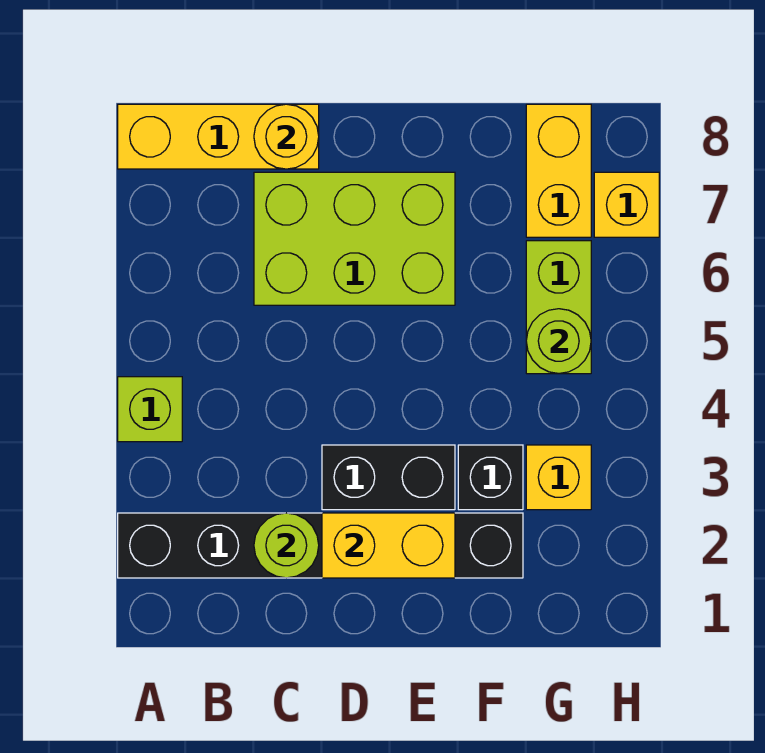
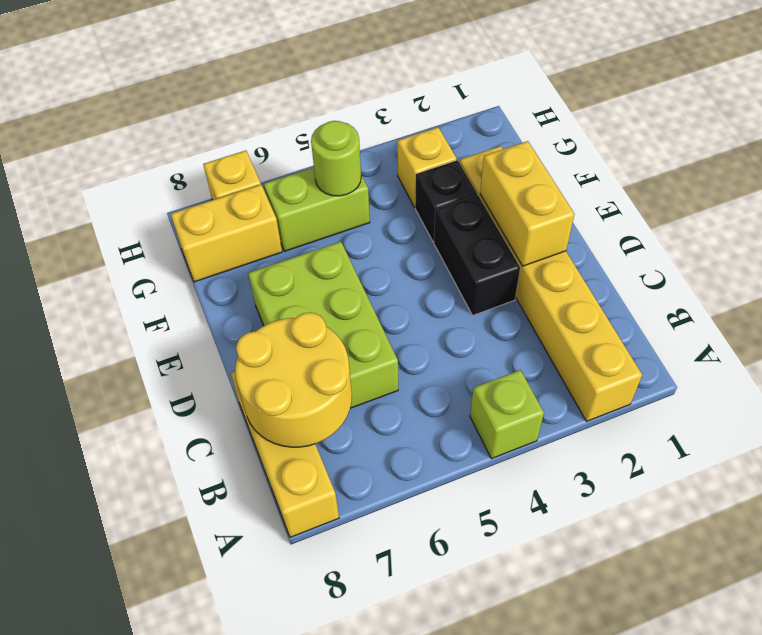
black 1x6 brick [118,513,523,578] -> yellow 1x6 brick [460,146,642,421]
lime 1x1 round brick [254,513,319,578] -> none
yellow 1x1 round brick [254,104,319,169] -> yellow 2x2 round brick [235,313,352,447]

